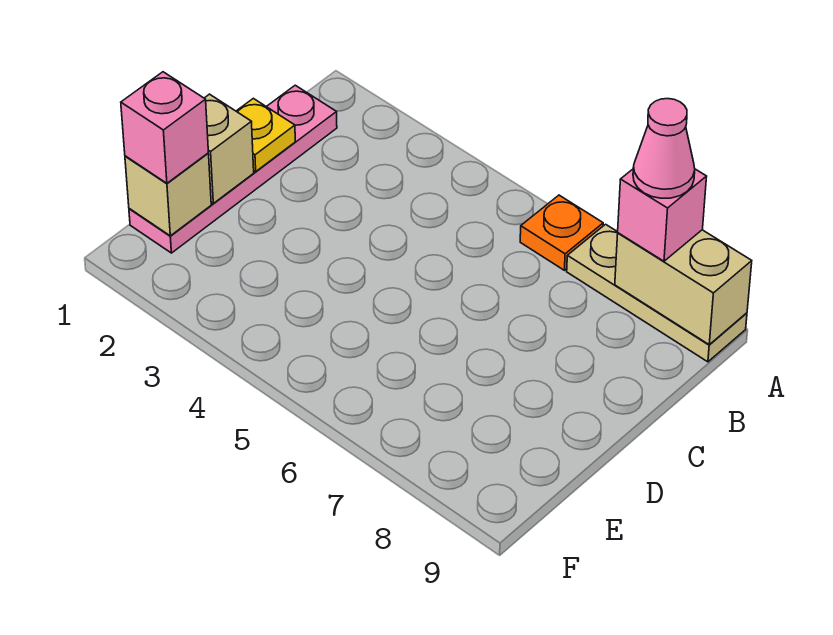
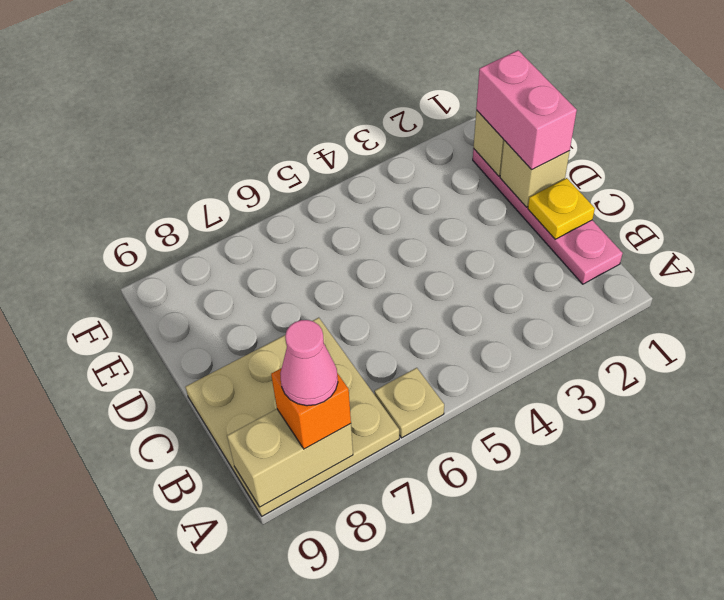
orange 1x1 plate [520,195,603,270] -> tan 1x1 plate [374,368,444,438]
tan 1x3 plate [567,224,747,362] -> tan 3x3 plate [186,318,399,516]
pink 1x1 brick [618,169,707,261] -> orange 1x1 brick [271,368,351,449]
pink 1x1 brick [121,72,208,183] -> pink 1x2 brick [476,50,577,170]

